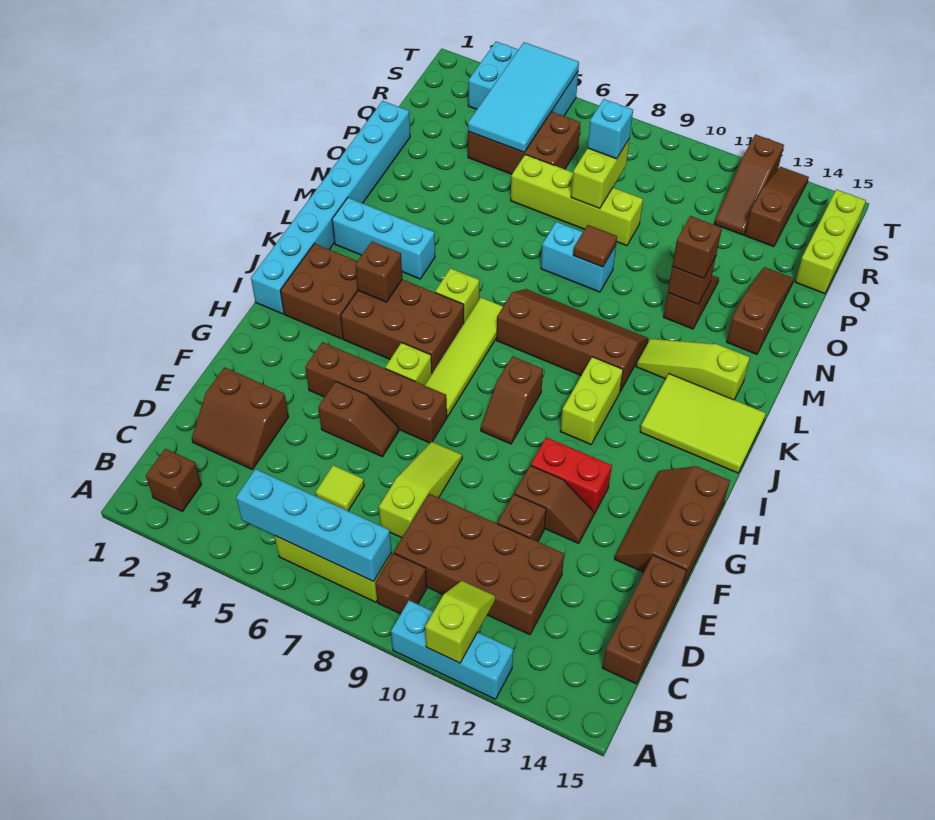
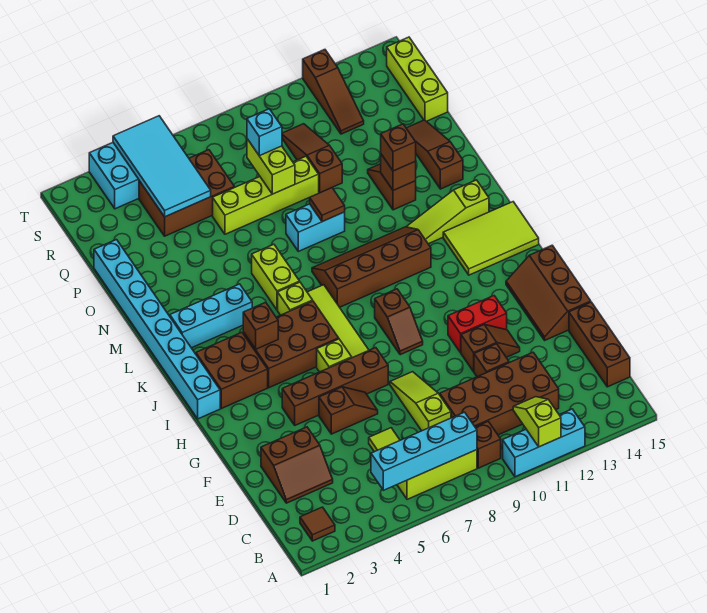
brown 1x1 brick [146,449,201,511] -> brown 1x1 tile [300,507,335,541]
lime 1x2 brick [560,357,623,444] -> lime 1x2 brick moved to [252,244,300,310]
brown 1x3 slope [745,167,809,247] -> brown 1x3 slope moved to [282,124,342,193]

